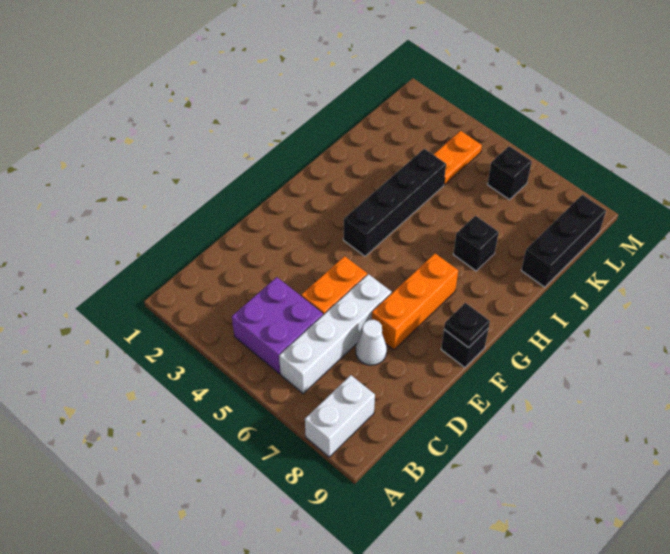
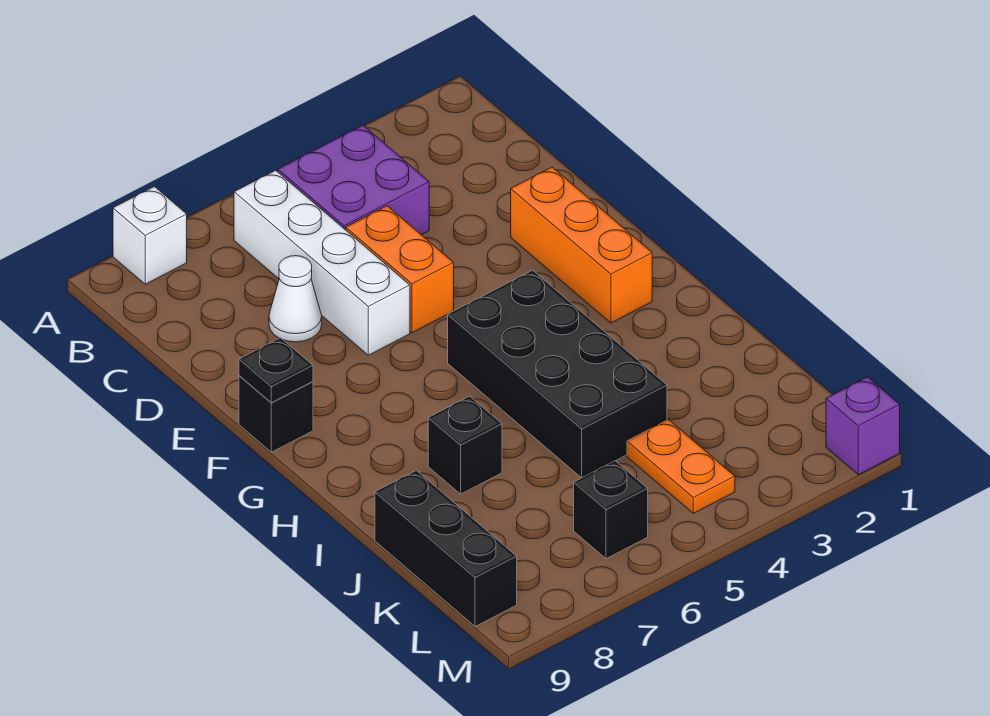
white 1x2 brick [305,375,375,457] -> white 1x1 brick [113,186,187,284]
orange 1x3 brick [372,254,458,350] -> orange 1x3 brick moved to [511,167,652,323]
black 1x4 brick [343,149,446,256] -> black 2x4 brick [448,270,667,478]
none -> purple 1x1 brick [826,377,900,475]

